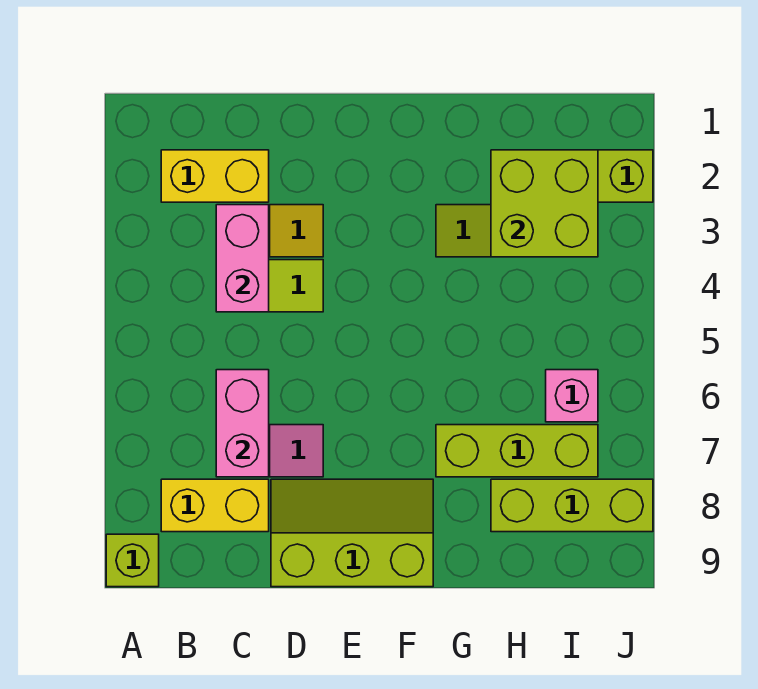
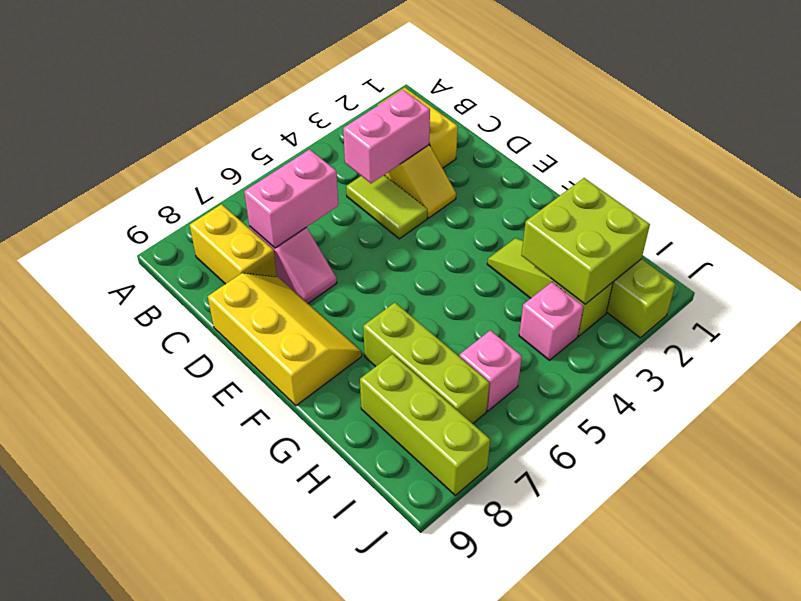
lime 1x1 brick [106,534,159,587] -> none
lime 2x3 slope [271,479,433,587] -> yellow 2x3 slope [208,273,362,406]
none -> pink 1x1 brick [519,282,584,360]

